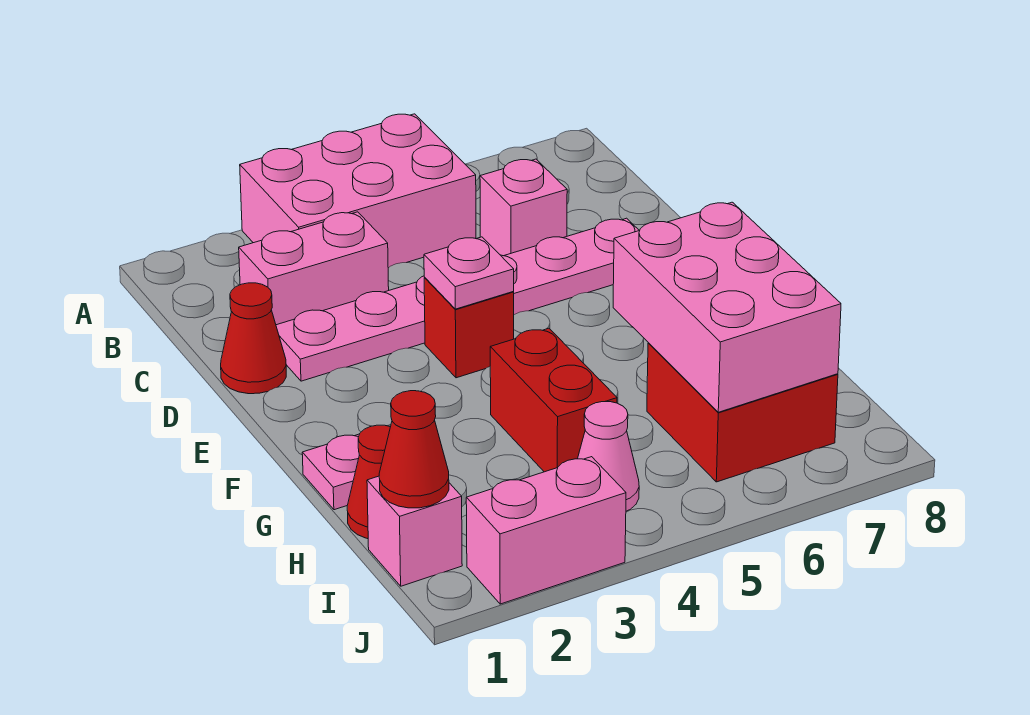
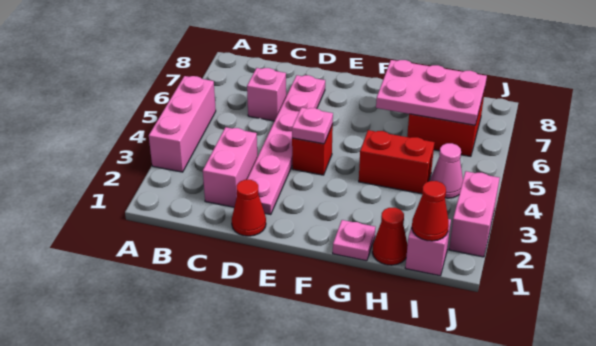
pink 2x3 brick [240,114,476,268] -> pink 1x3 brick [149,76,216,172]
pink 2x3 brick [613,202,841,412] -> pink 2x3 plate [376,60,487,125]

